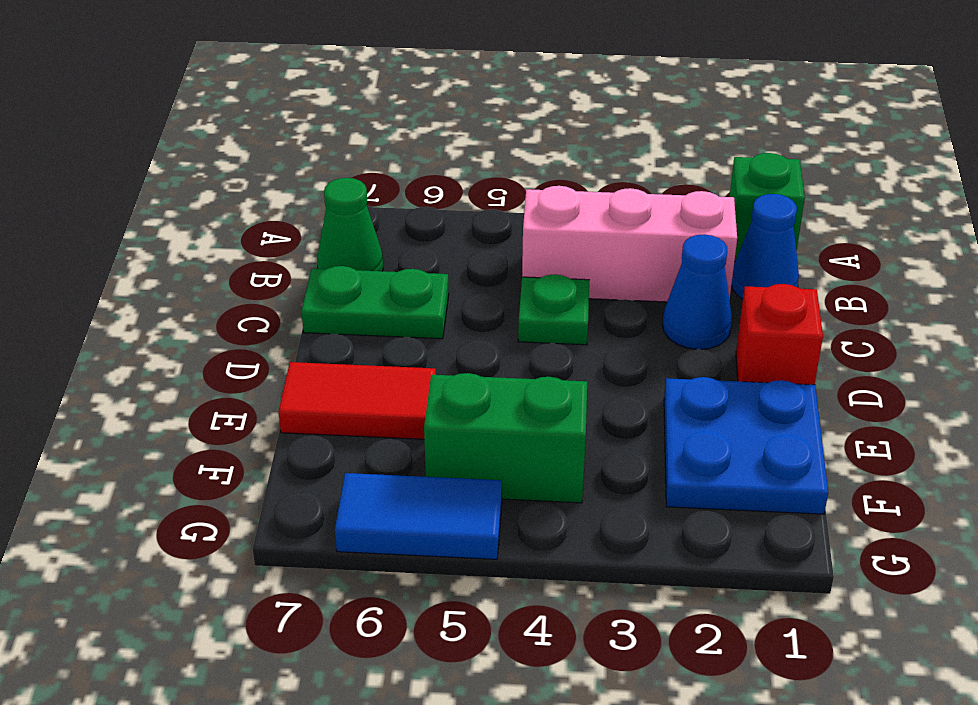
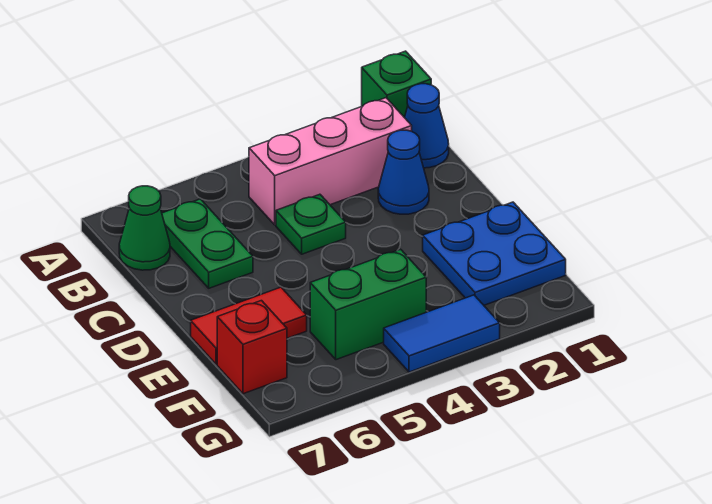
green 1x2 plate [301,266,449,339] -> green 1x2 plate turned to [162,199,253,288]
red 1x1 brick [736,284,823,385] -> red 1x1 brick moved to [217,301,287,394]
blue 1x2 tile [335,473,502,559] -> blue 1x2 tile moved to [384,295,500,372]

